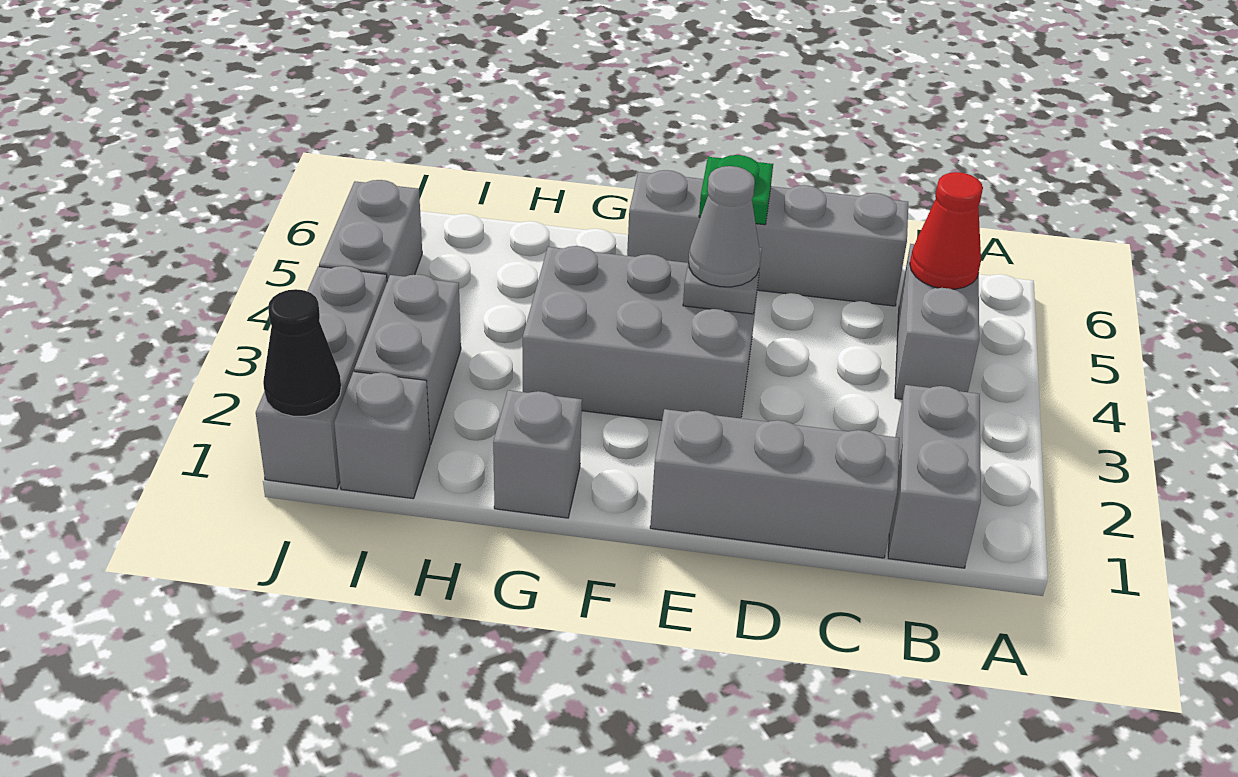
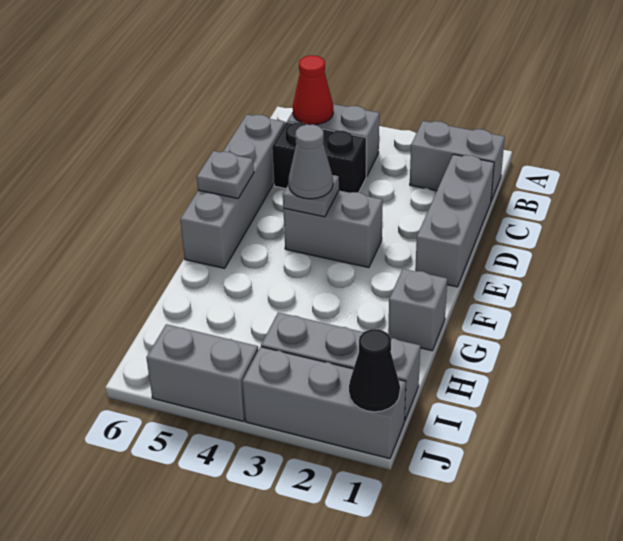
none -> black 1x2 brick [272,122,367,193]
grey 2x3 brick [523,246,759,420] -> grey 1x2 brick [283,191,382,268]
green 1x1 plate [699,155,773,225] -> grey 1x1 plate [197,151,254,198]

